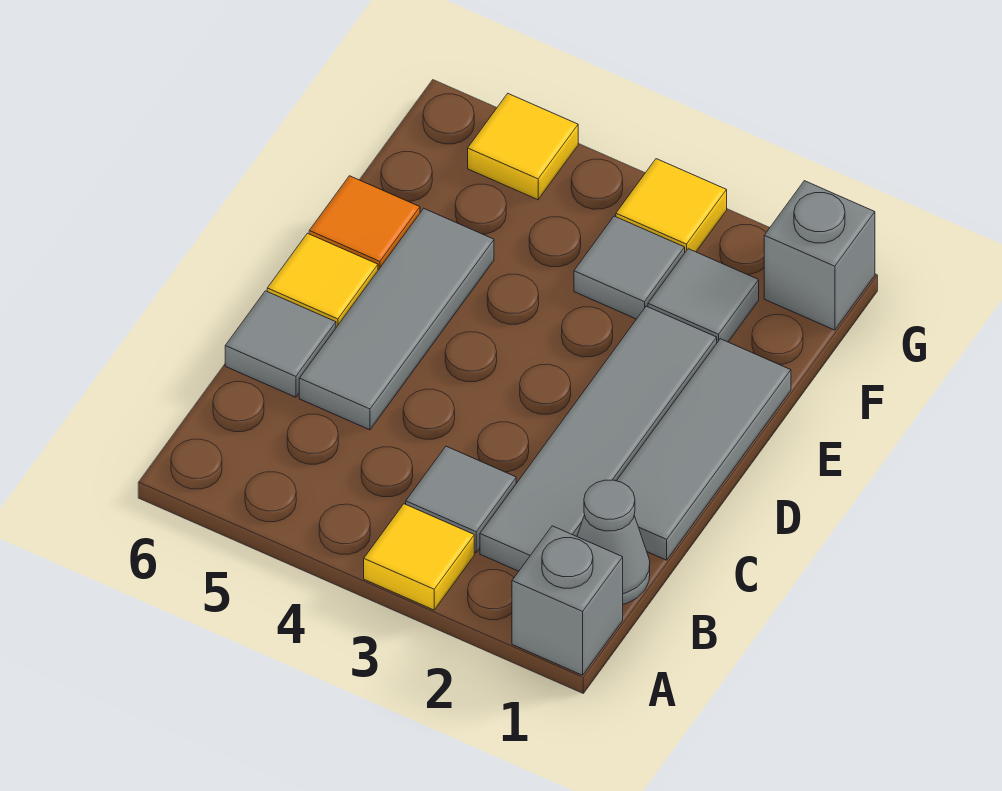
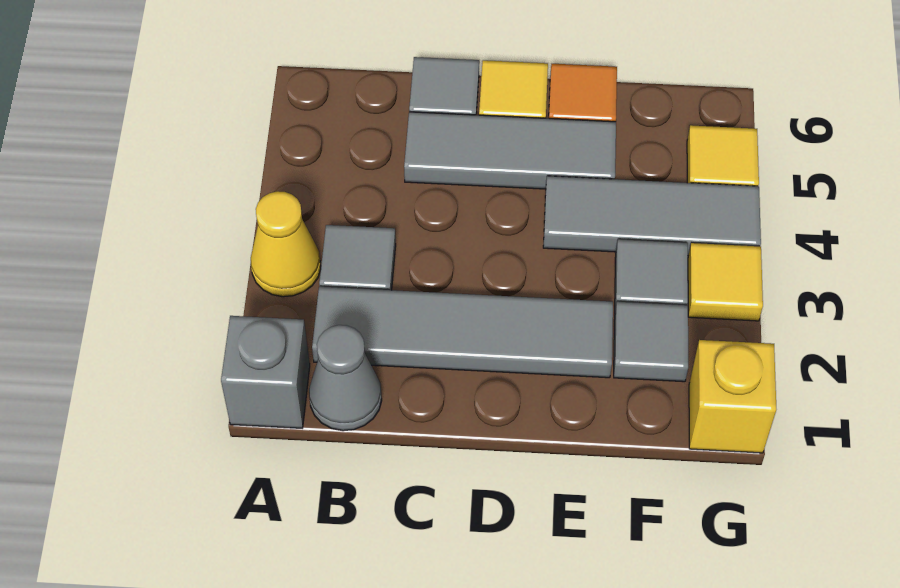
yellow 1x1 tile [364,504,474,610] -> yellow 1x1 cone [251,191,321,297]
grey 1x3 tile [617,339,791,560] -> grey 1x3 tile moved to [543,176,761,256]
grey 1x1 brick [764,181,875,330] -> yellow 1x1 brick [689,340,776,453]

